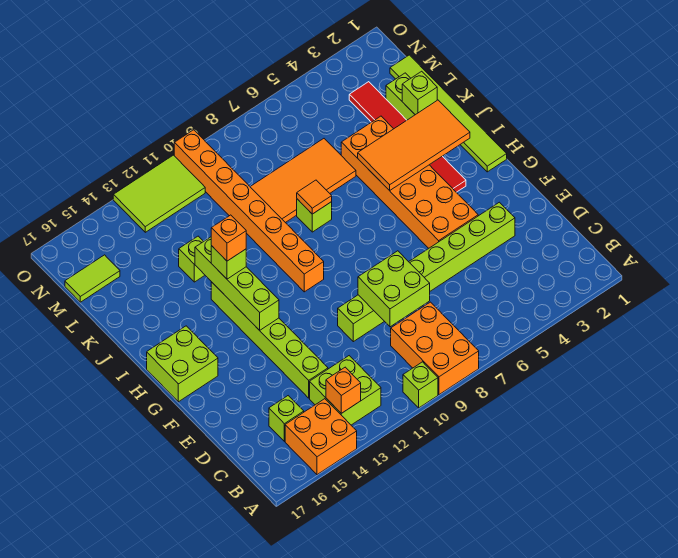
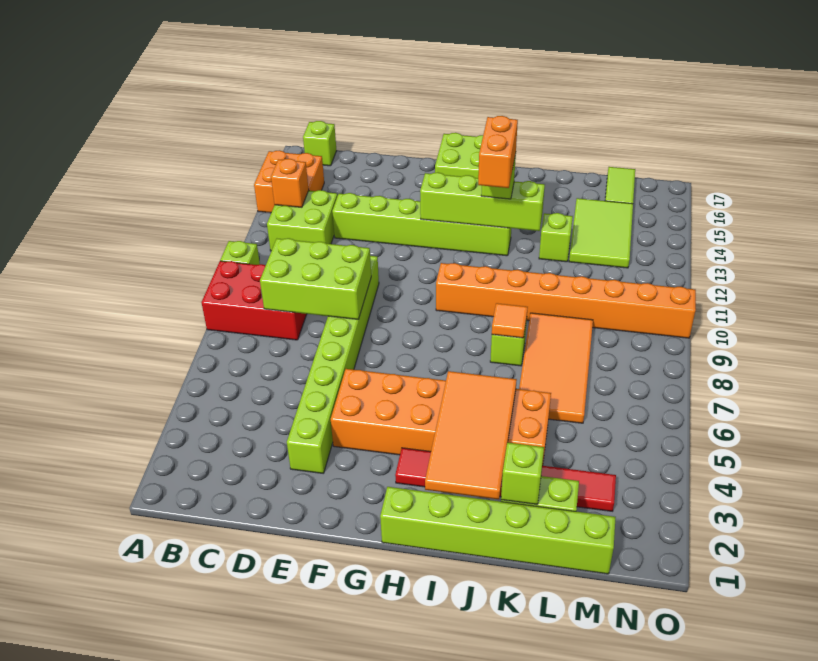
orange 2x3 brick [391,302,479,395] -> red 2x3 brick [202,261,307,340]
lime 1x1 brick [269,396,304,441] -> lime 1x1 brick moved to [303,121,337,166]
lime 2x2 brick [358,251,430,327] -> lime 2x3 brick [260,238,371,320]
lime 1x6 tile [390,55,507,172] -> lime 1x6 brick [380,487,616,574]
orange 1x1 brick [211,215,246,261] -> orange 1x2 brick [478,116,518,188]
lime 2x3 tile [113,155,205,232] -> lime 2x3 tile moved to [569,198,633,268]

